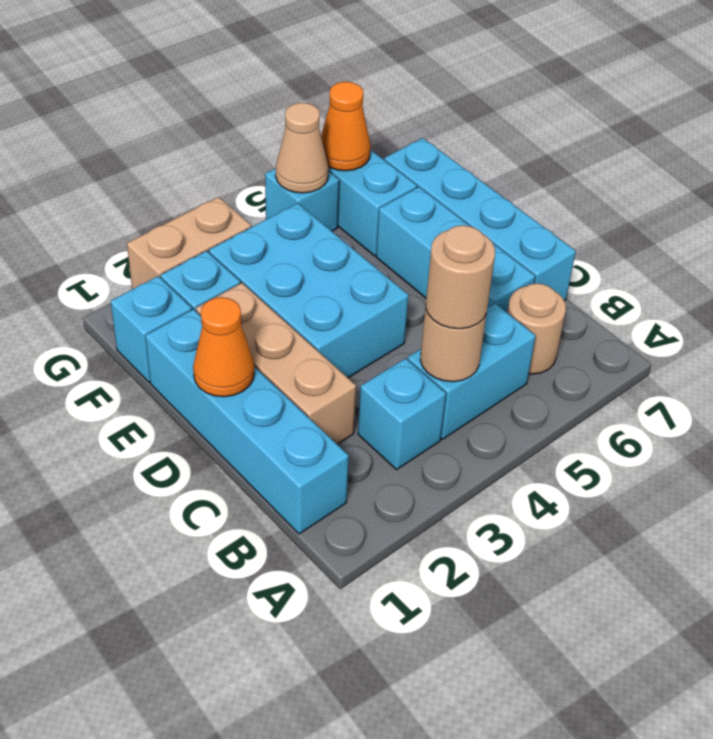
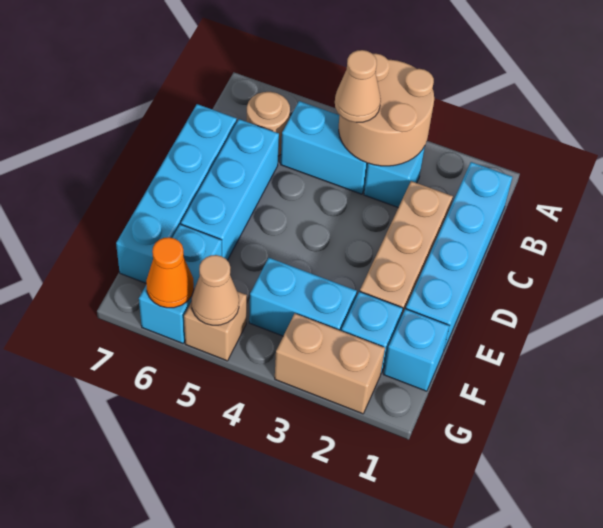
tan 1x1 round brick [420,307,487,382] -> tan 2x2 round brick [339,54,434,166]
tan 1x1 round brick [426,225,495,329] -> tan 1x1 cone [335,50,381,122]
orange 1x1 cone [193,297,254,397] -> none
cyan 2x3 brick [209,203,408,378] -> cyan 1x2 brick [249,258,357,336]
cyan 1x1 brick [265,168,339,231] -> tan 1x1 brick [184,291,247,361]

